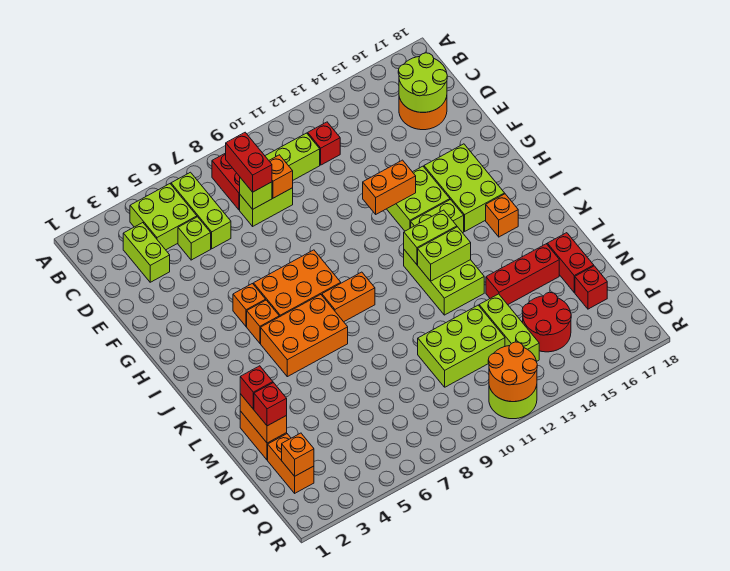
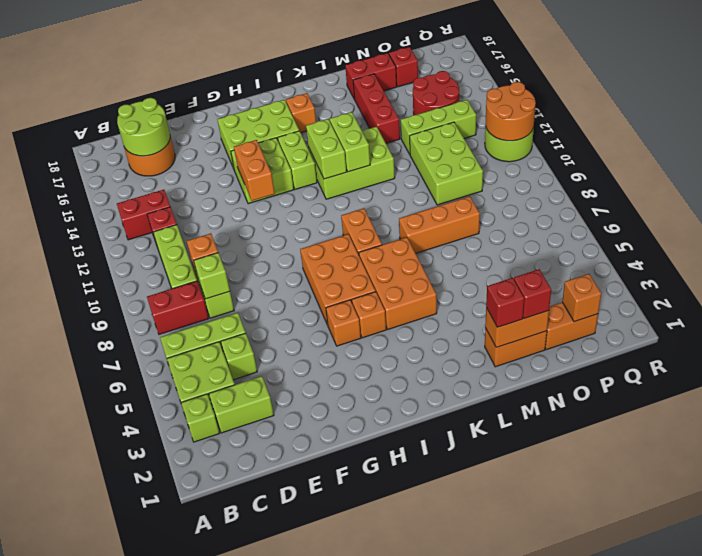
none -> lime 1x1 brick [181,394,219,442]
red 1x2 brick [226,132,272,192] -> red 1x2 brick moved to [117,190,170,240]
none -> orange 1x3 brick [399,196,480,253]

